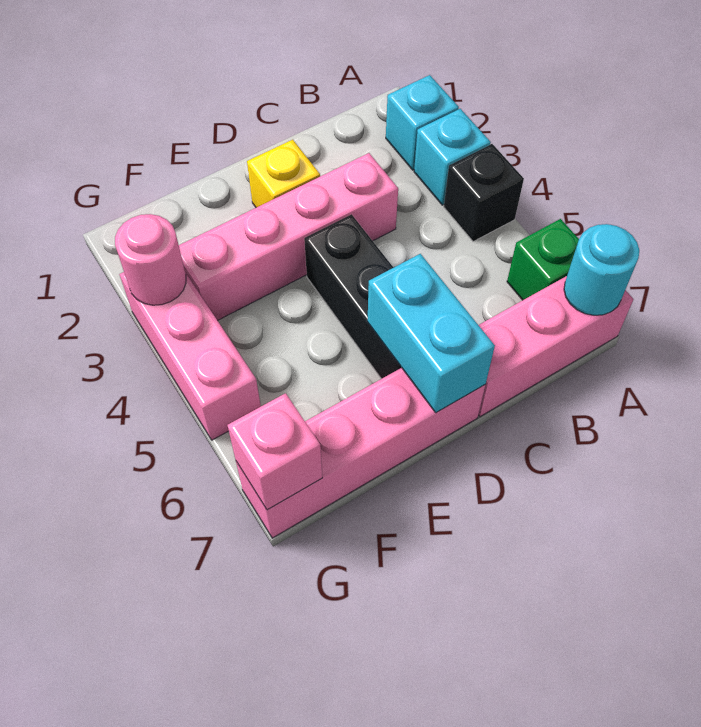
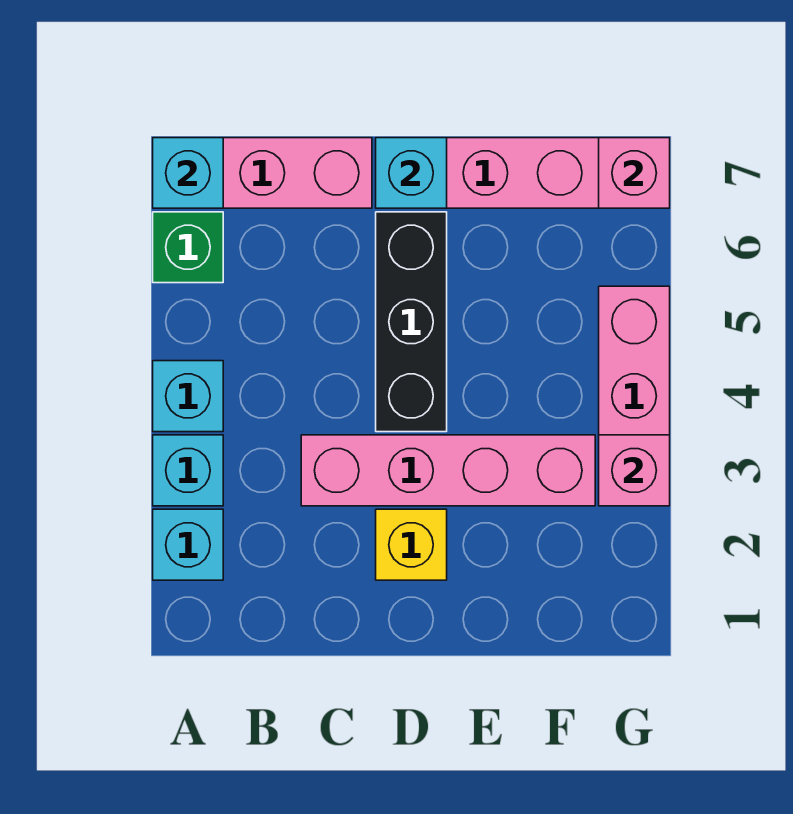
black 1x1 brick [444,144,524,241] -> cyan 1x1 brick [153,361,223,432]
cyan 1x1 round brick [564,224,639,315] -> cyan 1x1 brick [153,138,223,208]
cyan 1x2 brick [368,254,495,413] -> cyan 1x1 brick [376,138,447,208]
pink 1x1 round brick [115,214,186,305] -> pink 1x1 brick [599,435,670,506]

